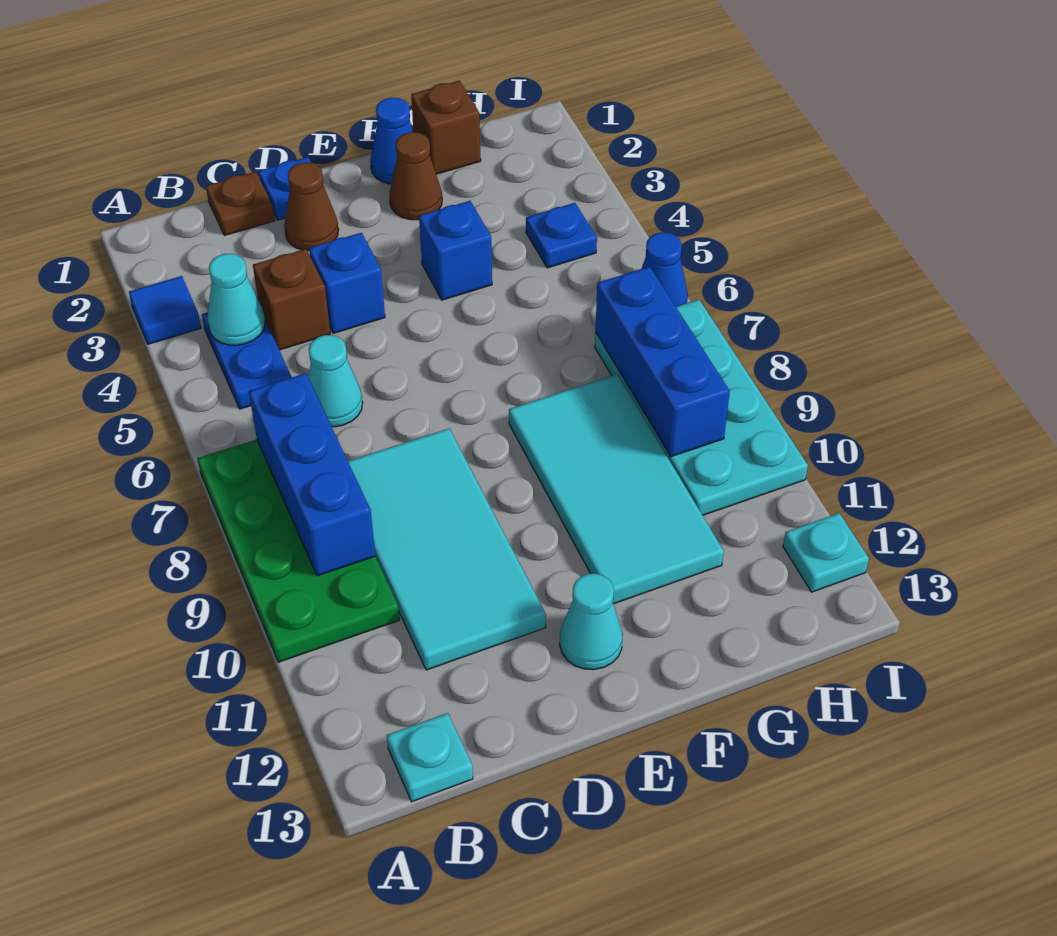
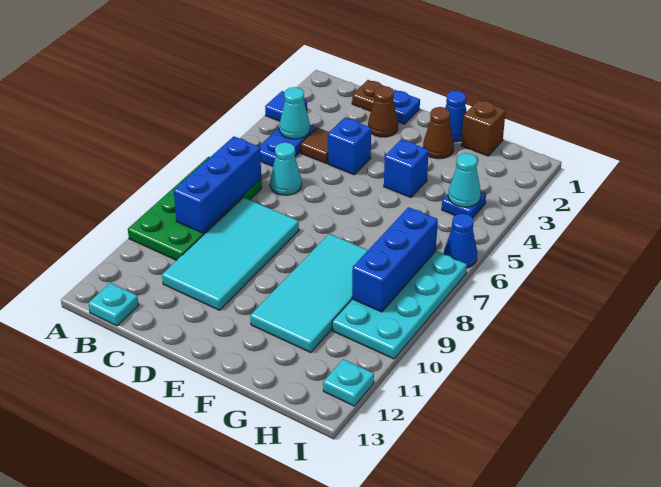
brown 1x1 brick [253,249,330,350] -> brown 1x1 tile [300,128,329,164]
cyan 1x1 cone [560,573,623,670] -> cyan 1x1 cone moved to [448,153,481,207]

